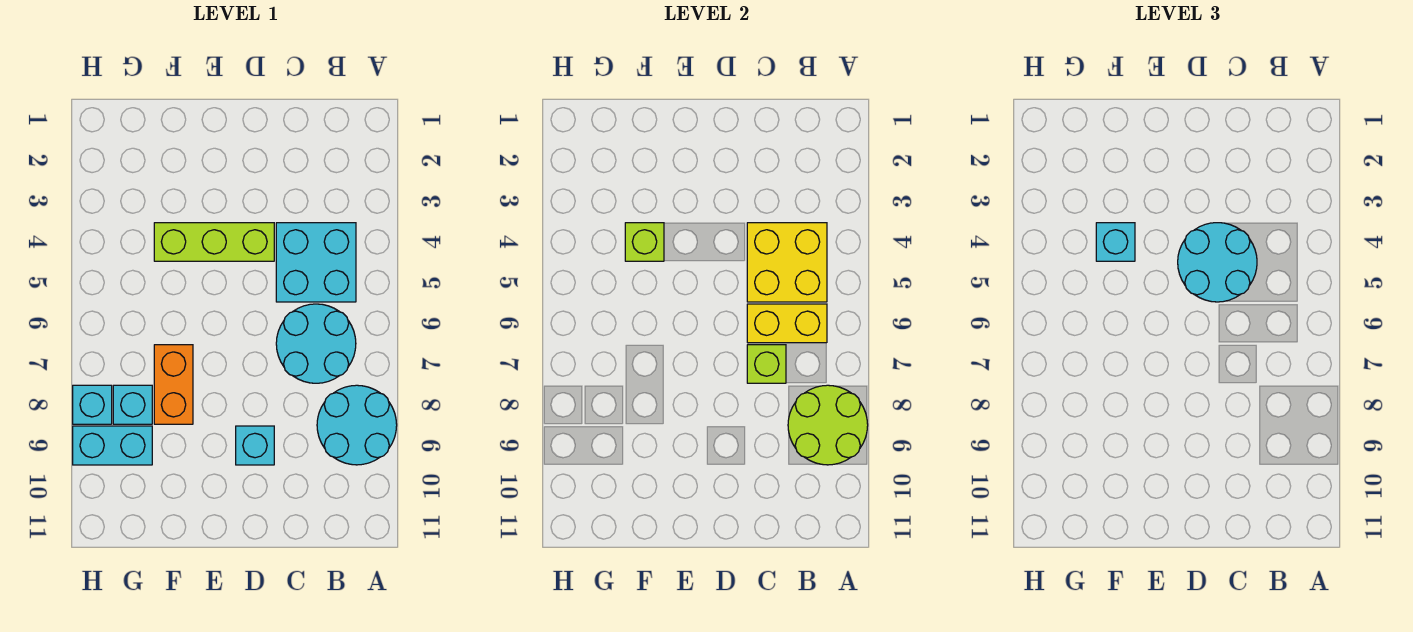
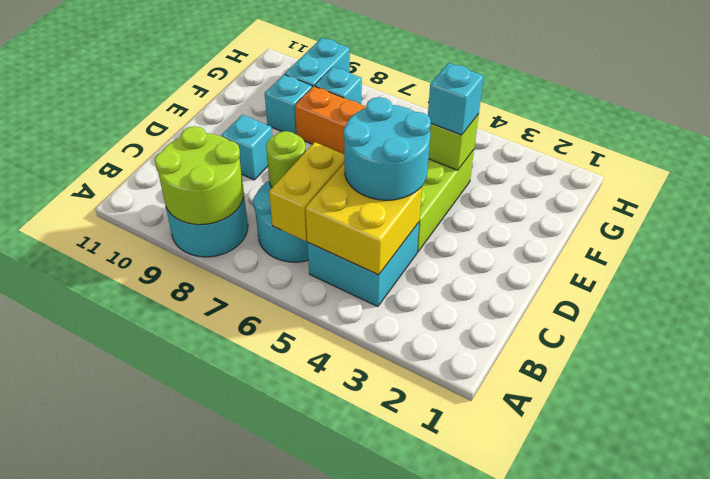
lime 1x1 brick [747,345,786,383] -> lime 1x1 round brick [266,131,306,188]
cyan 1x1 brick [73,385,112,424] -> cyan 1x1 brick moved to [265,74,312,134]

